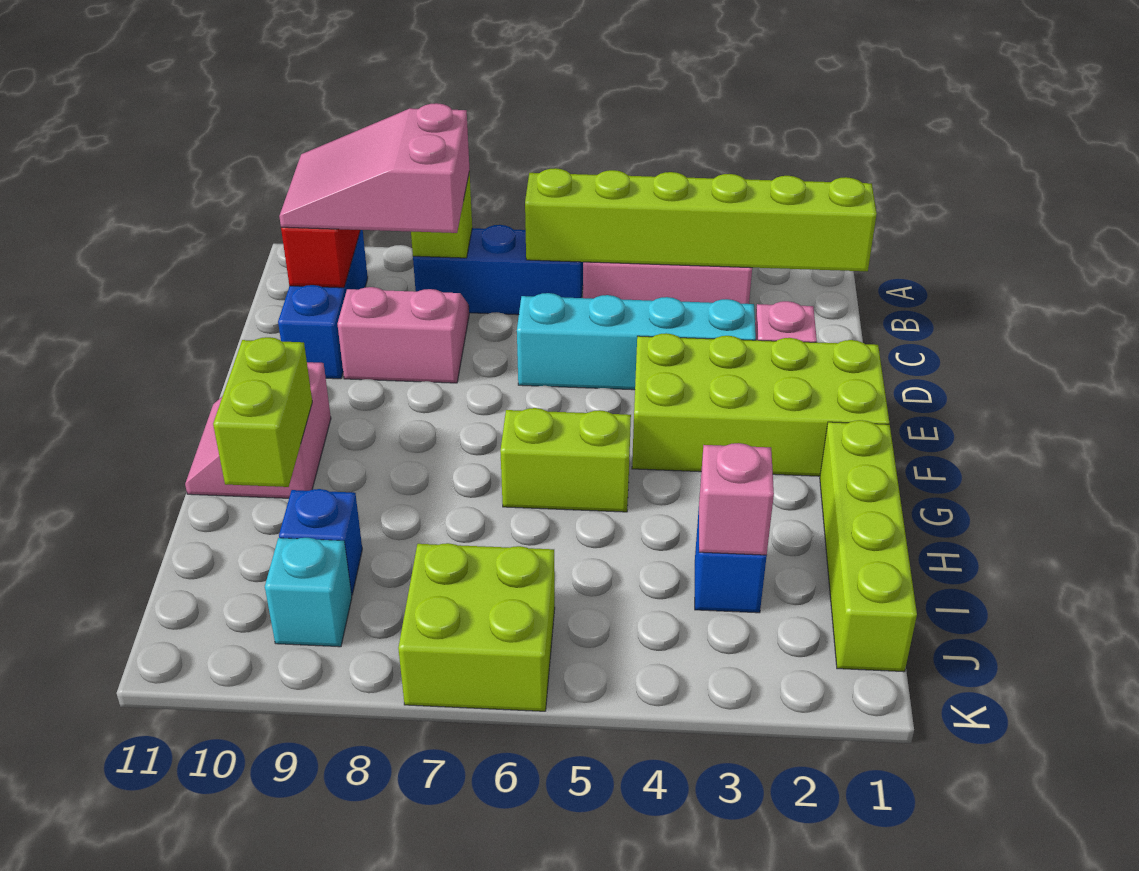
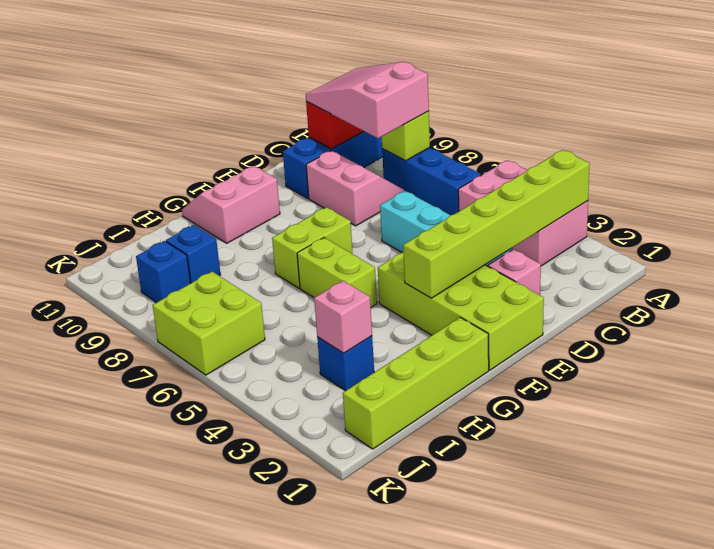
lime 1x6 brick [525,168,877,271] -> lime 1x6 brick turned to [403,150,590,298]
lime 1x2 brick [213,337,312,487] -> lime 1x2 brick moved to [272,207,353,288]
cyan 1x1 brick [265,538,352,647] -> blue 1x1 brick [136,241,191,303]

